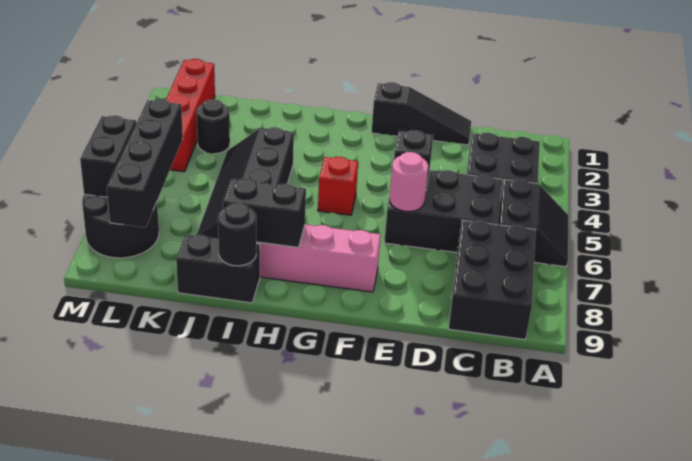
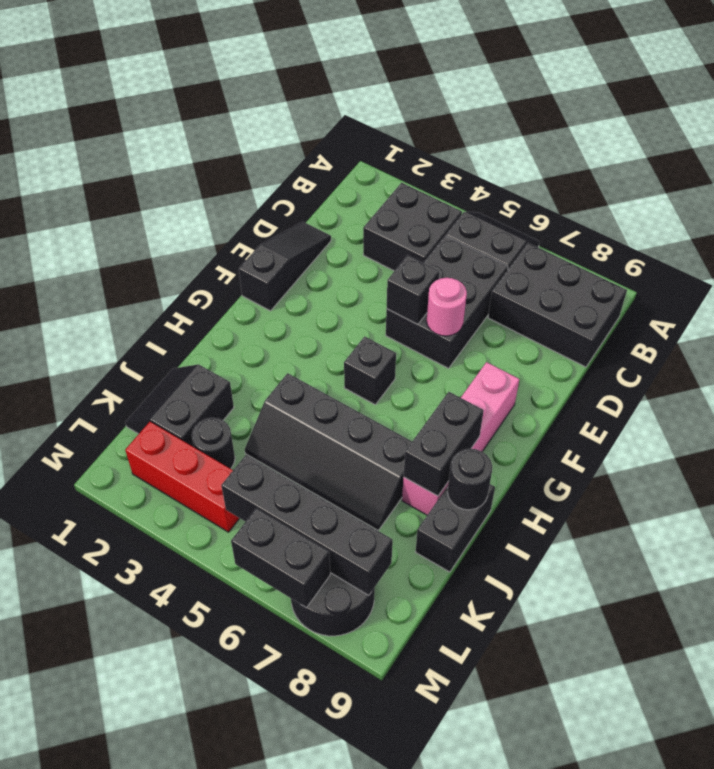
red 1x1 brick [318,157,358,215] -> black 1x1 brick [344,336,396,404]
none -> black 2x2 slope [125,364,234,447]
red 1x4 brick [166,59,215,172] -> red 1x3 brick [125,422,240,532]

